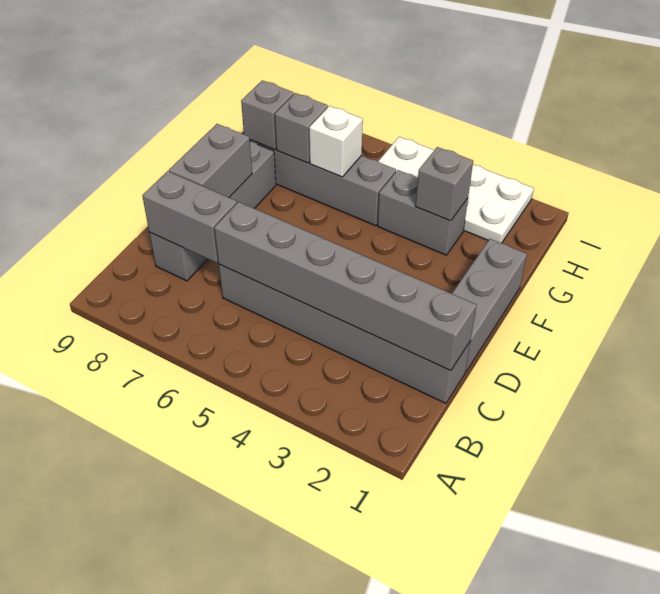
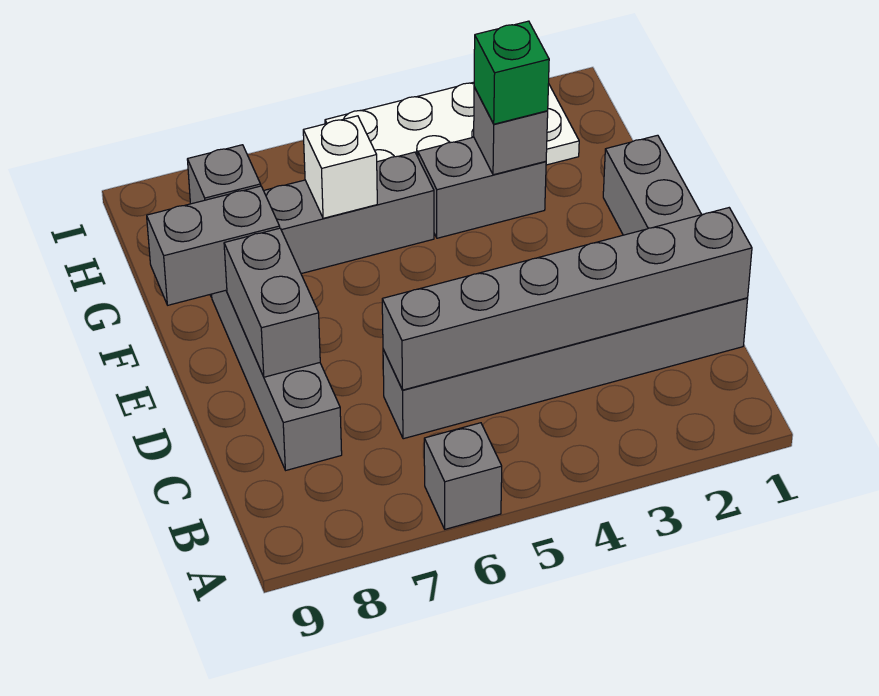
grey 1x2 brick [142,171,237,263] -> grey 1x2 brick moved to [147,186,280,305]
none -> green 1x1 brick [474,21,549,124]
grey 1x1 brick [275,93,328,163] -> grey 1x1 brick moved to [424,423,502,529]

